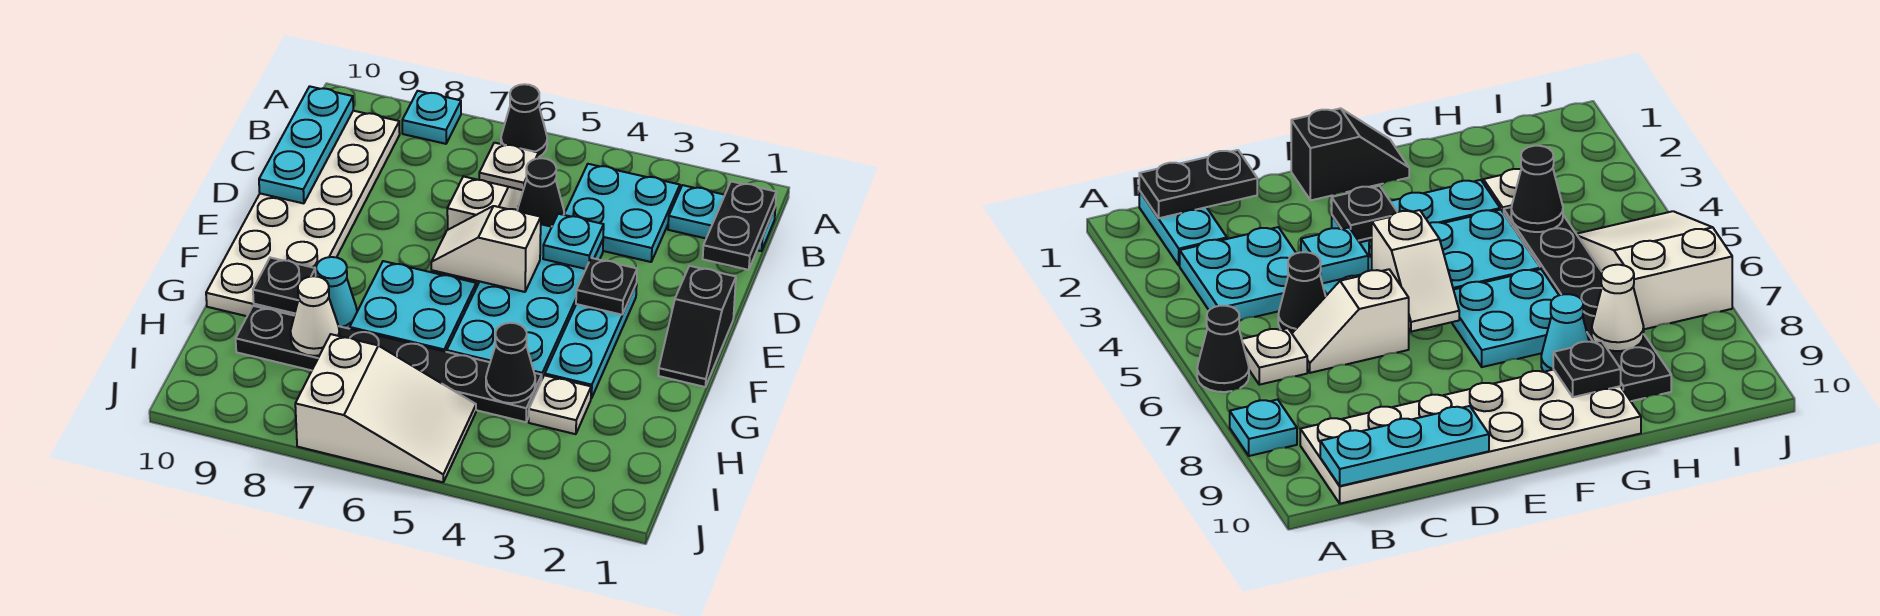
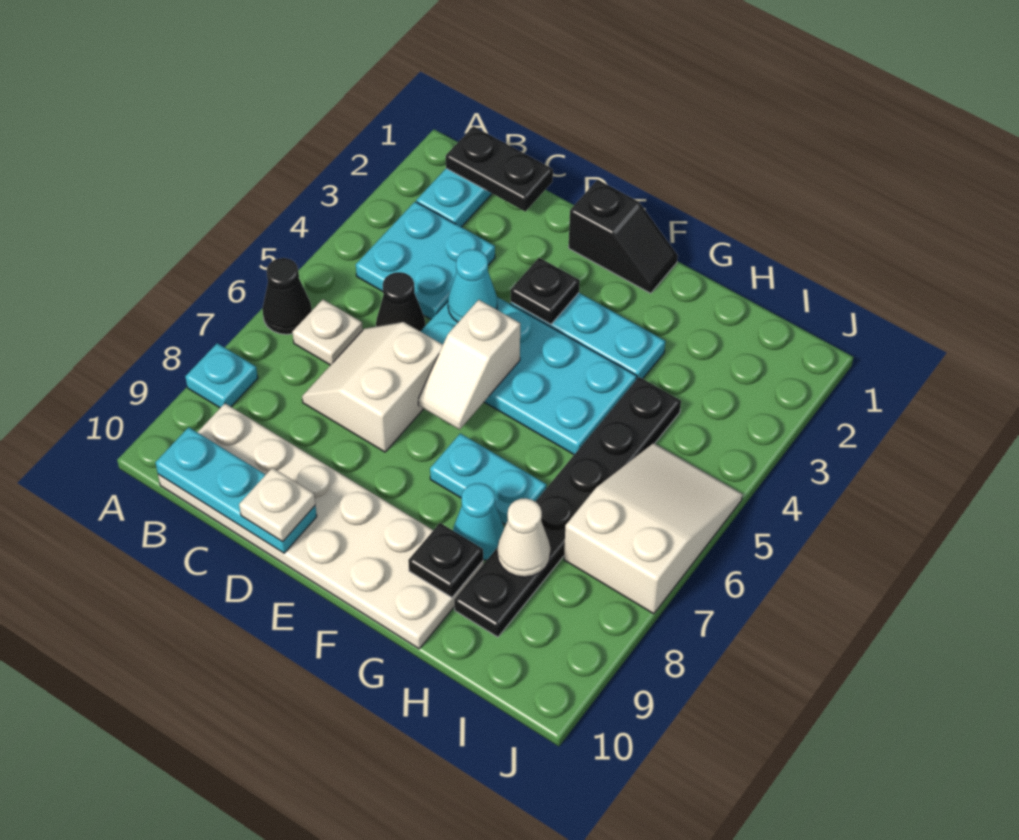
white 1x2 slope [447,176,523,230] -> white 2x2 slope [302,322,443,452]
cyan 1x1 plate [543,214,604,269] -> cyan 1x1 cone [448,249,497,322]
cyan 2x2 plate [350,261,476,352] -> cyan 1x2 plate [430,433,547,525]
white 1x1 plate [529,375,591,434] -> white 1x1 plate moved to [239,468,315,542]
black 1x1 cone [486,323,535,403] -> none

